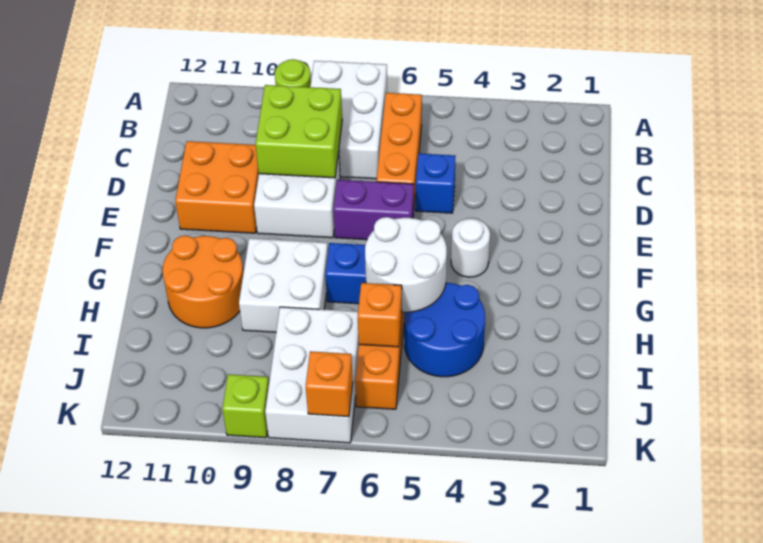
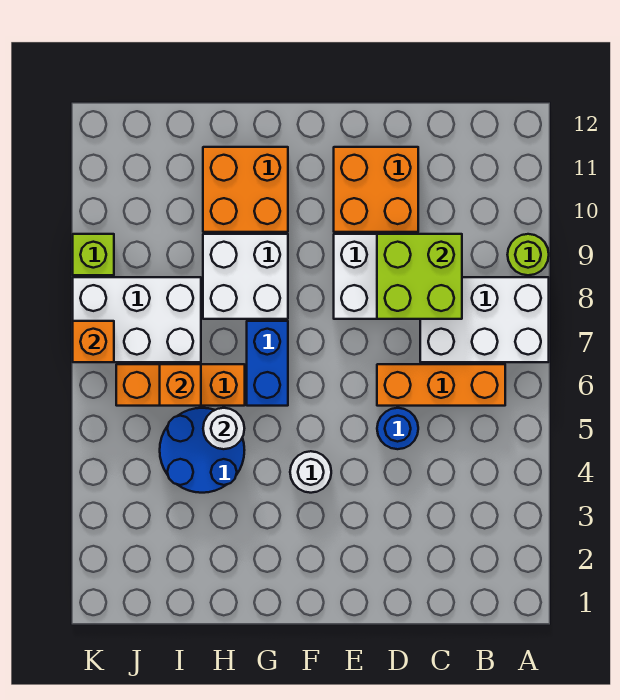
blue 1x1 brick [416,154,456,213] -> blue 1x1 round brick [377,408,418,449]
purple 1x2 brick [333,180,414,240] -> none
white 2x2 round brick [365,217,447,312] -> white 1x1 round brick [203,408,244,449]
orange 2x2 round brick [163,236,243,328] -> orange 2x2 brick [203,147,288,232]

